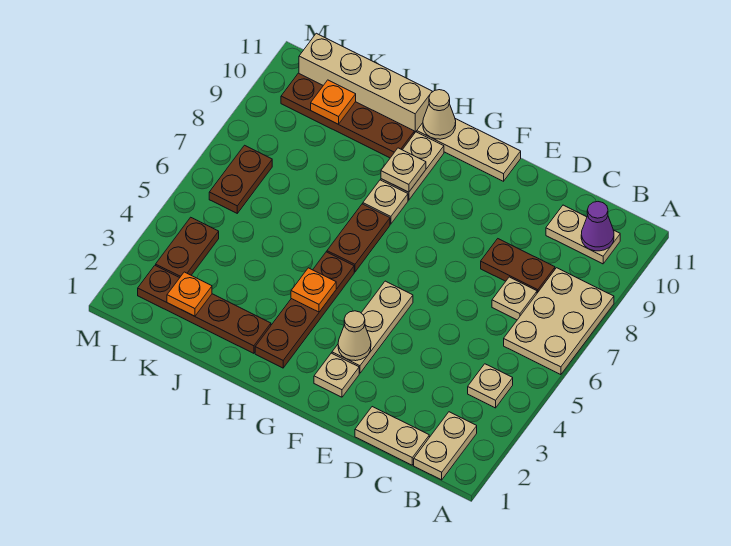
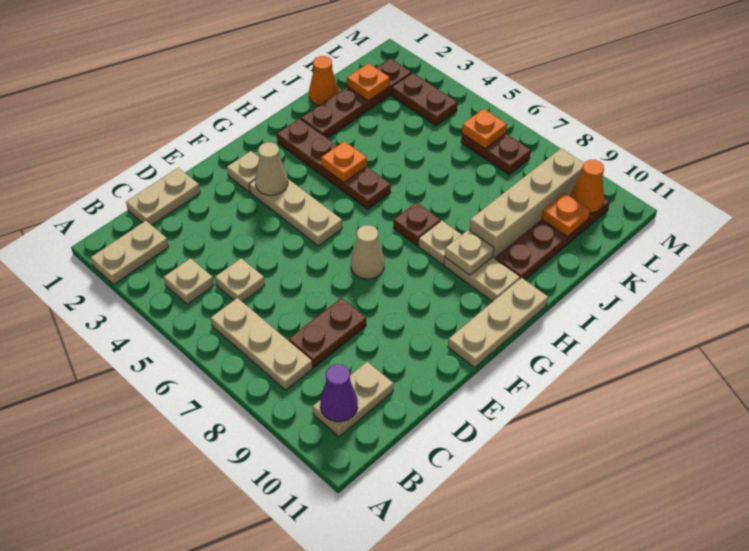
tan 2x3 plate [504,268,614,375] -> tan 1x3 plate [211,298,312,390]
tan 1x2 plate [414,412,477,480] -> tan 1x2 plate turned to [91,221,169,284]
tan 1x1 plate [492,277,537,320] -> tan 1x1 plate moved to [215,258,265,302]
brown 1x2 plate [327,204,390,272] -> brown 1x1 plate [393,202,440,246]
tan 1x1 cone [423,90,456,139] -> tan 1x1 cone moved to [351,225,384,279]
tan 1x4 brick [299,33,432,133] -> tan 1x4 brick moved to [470,148,584,258]
none -> orange 1x1 cone [309,56,339,105]
none -> orange 1x1 plate [462,109,507,148]
none -> orange 1x1 cone [571,160,604,213]

